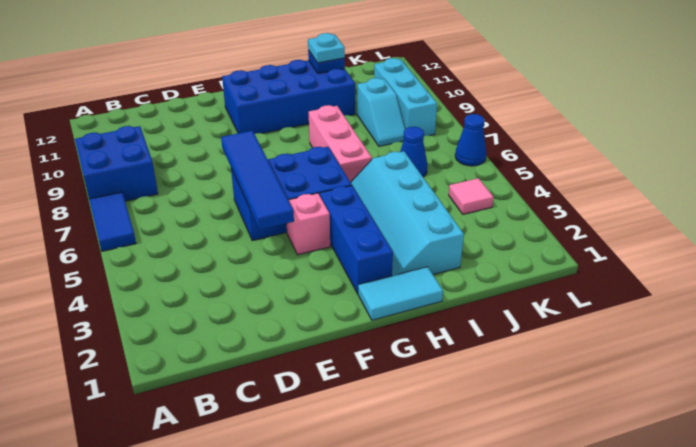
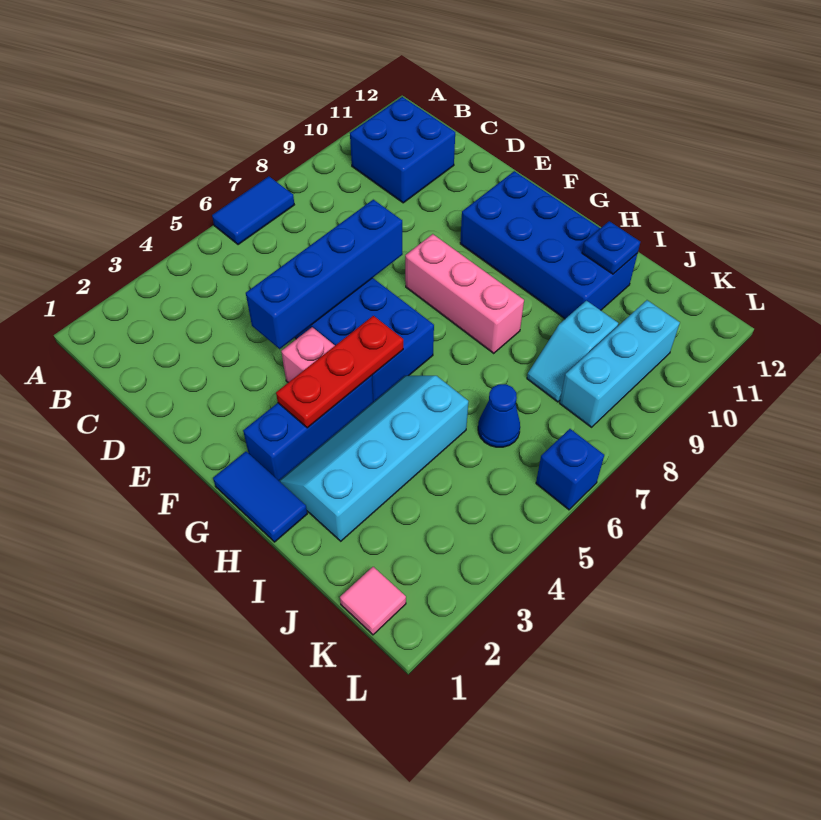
blue 2x2 brick [75,126,158,201] -> blue 2x2 brick moved to [350,97,455,203]
blue 1x4 tile [221,131,294,230] -> blue 1x4 brick [246,200,403,349]
cyan 1x2 tile [358,267,443,320] -> blue 1x2 tile [213,452,307,542]
none -> red 1x3 plate [276,316,403,428]
pink 1x3 brick [309,105,372,182] -> pink 1x3 brick turned to [405,234,524,353]
cyan 1x1 plate [308,33,345,63] -> none
pink 1x1 tile [449,178,494,214] -> pink 1x1 tile moved to [340,567,406,635]
blue 1x1 cone [455,114,486,166] -> blue 1x1 brick [536,429,604,510]

